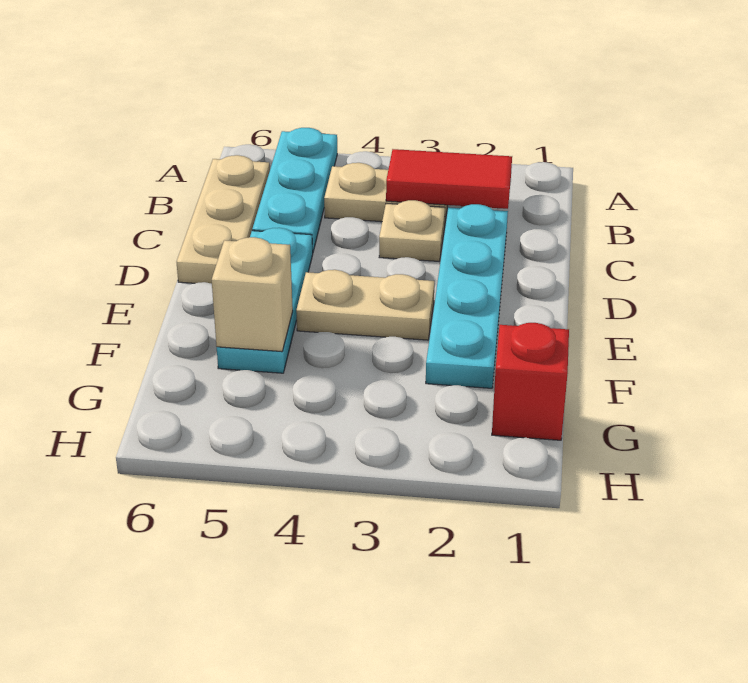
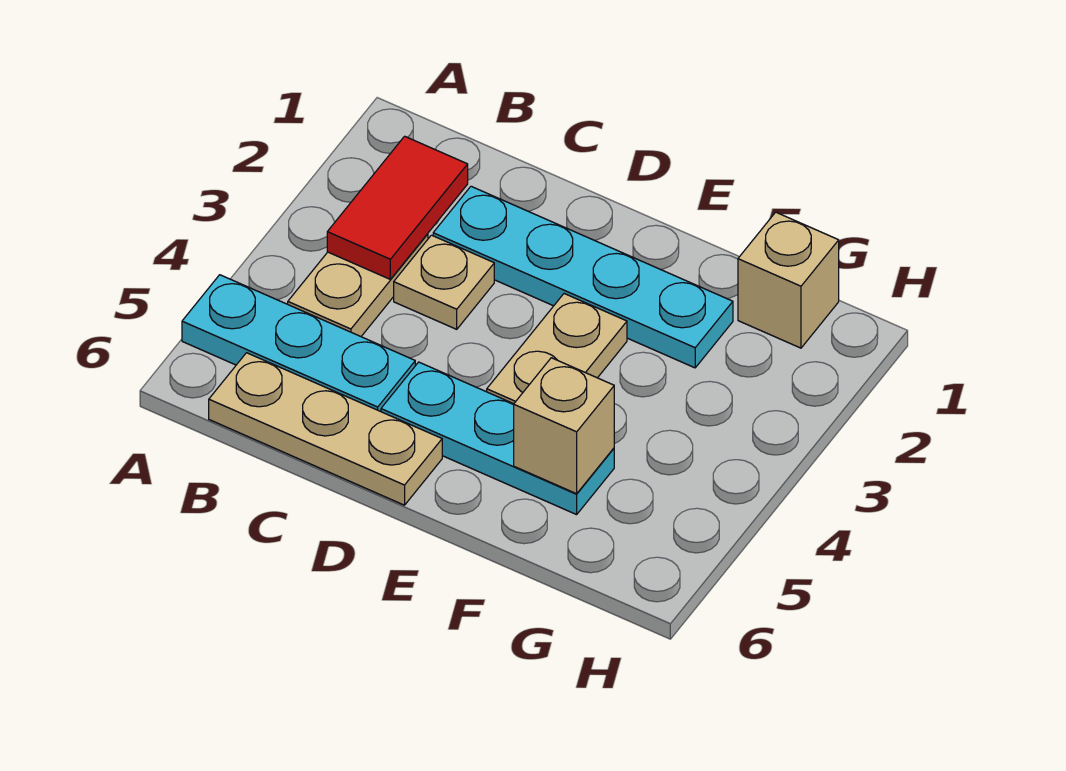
red 1x1 brick [492,323,569,440] -> tan 1x1 brick [738,212,839,348]

